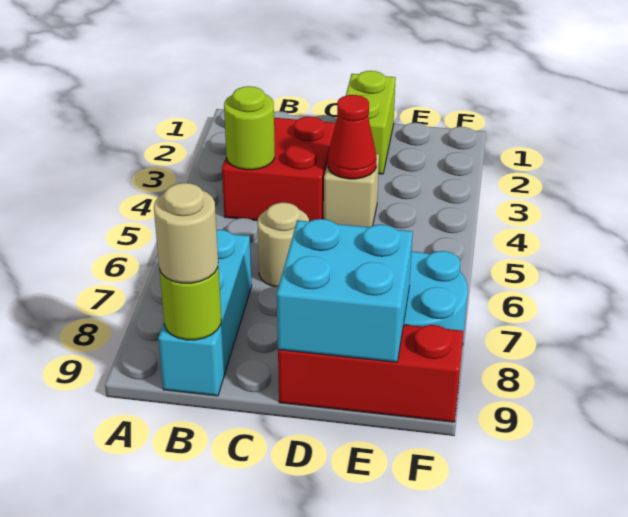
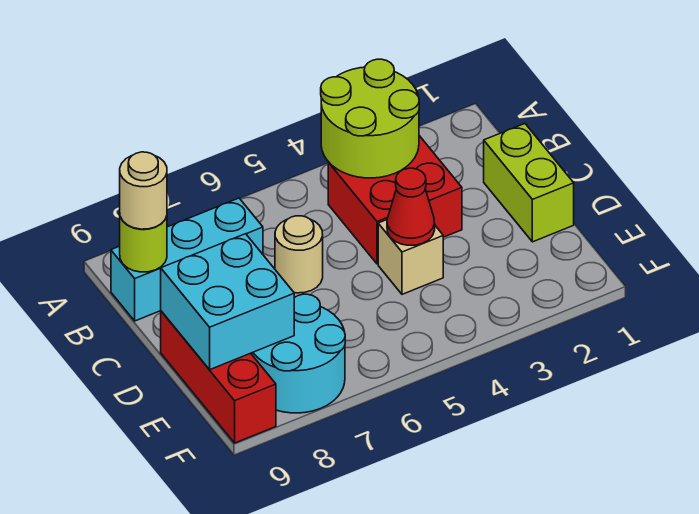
lime 1x1 round brick [224,86,275,170] -> lime 2x2 round brick [321,59,419,178]
lime 1x2 brick [346,71,396,174] -> lime 1x2 brick turned to [484,124,574,242]

